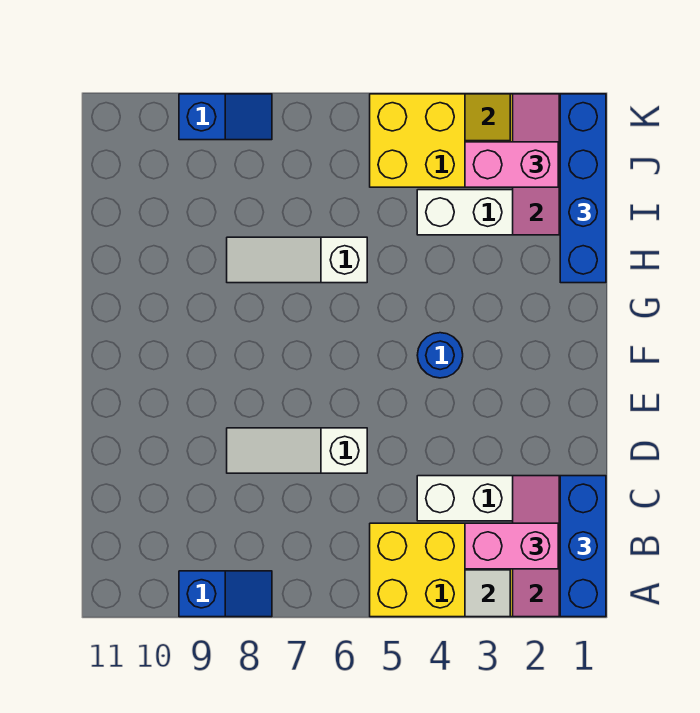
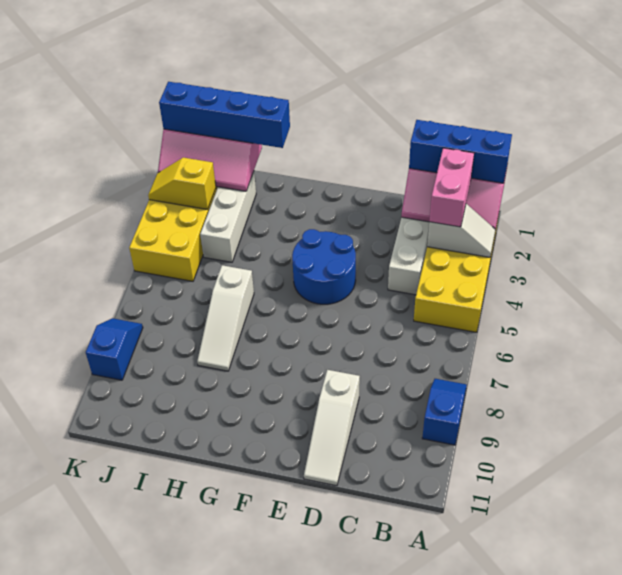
white 1x3 slope [227,428,367,473] -> white 1x3 slope moved to [304,370,360,486]
blue 1x1 round brick [417,333,463,378] -> blue 2x2 round brick [292,229,356,304]
pink 1x2 brick [465,142,558,187] -> none

